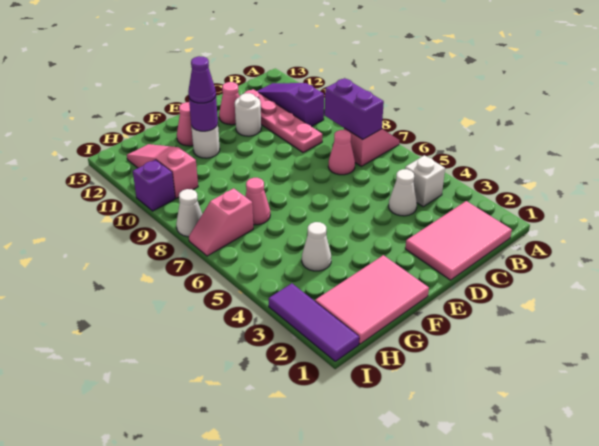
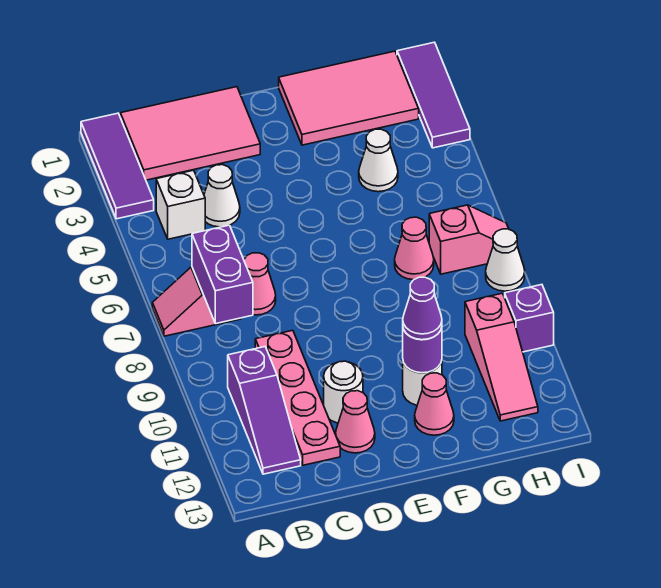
none -> purple 1x3 tile [81,113,154,219]

